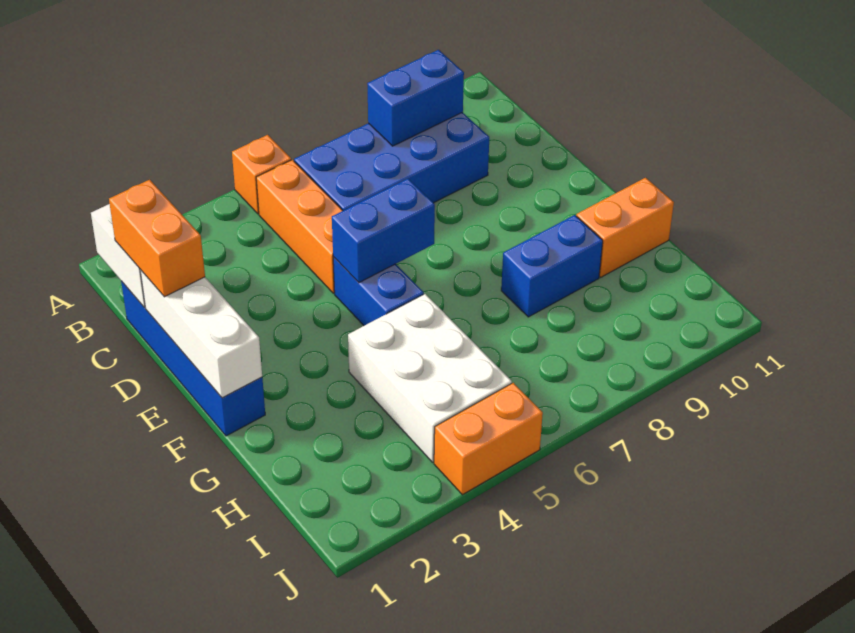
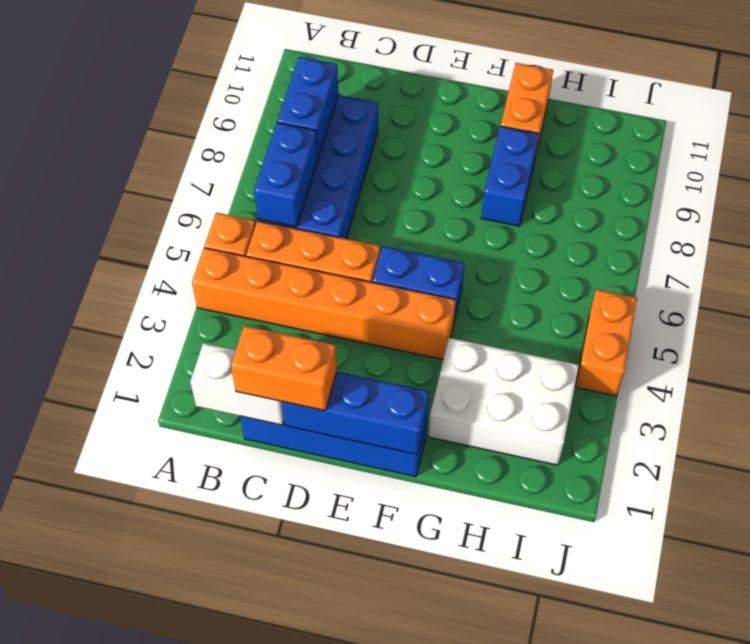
none -> orange 1x6 brick [192,248,456,359]
white 1x3 brick [140,270,262,398] -> blue 1x3 brick [282,372,429,455]
blue 1x2 brick [332,179,435,283] -> blue 1x2 brick moved to [254,123,318,227]
white 2x3 brick [348,294,512,462] -> white 2x3 brick moved to [428,338,579,465]

